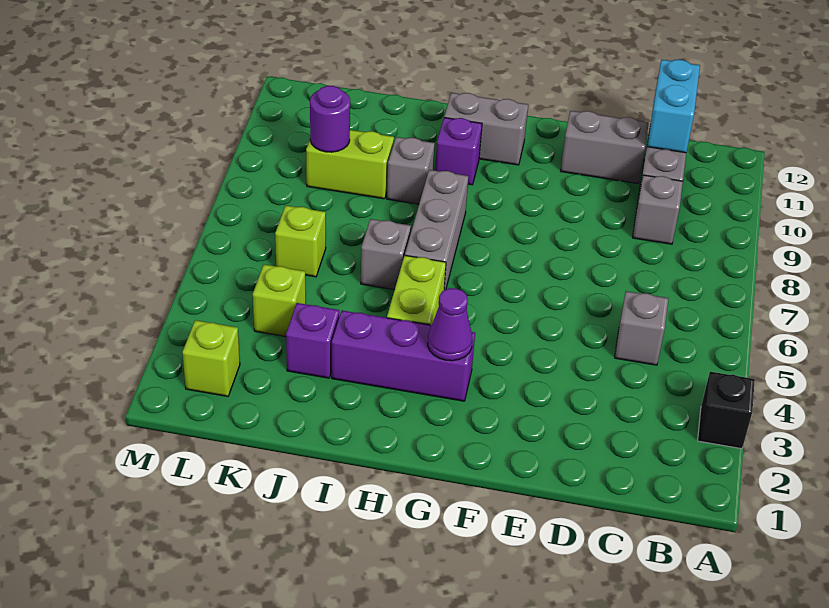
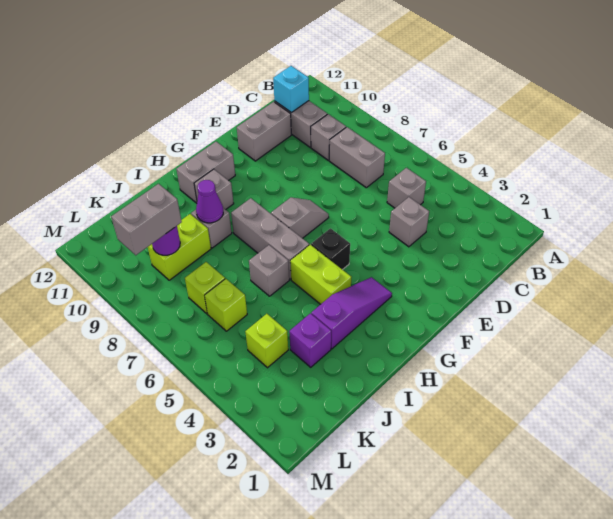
black 1x1 brick [698,372,755,449] -> black 1x1 brick moved to [311,228,350,270]
none -> grey 1x2 brick [329,127,385,188]
cyan 1x2 brick [647,60,700,153] -> cyan 1x1 brick [273,66,309,112]
none -> grey 1x1 brick [389,197,429,247]
none -> grey 1x2 slope [271,197,329,238]
purple 1x3 brick [332,310,475,401] -> purple 1x3 slope [311,277,392,349]
purple 1x1 cone [428,288,472,361] -> purple 1x1 cone moved to [196,180,223,223]
purple 1x1 brick [435,118,482,185] -> grey 1x1 brick [194,169,234,210]
none -> grey 1x2 brick [111,184,182,255]
lime 1x1 brick [182,320,240,396] -> lime 1x1 brick moved to [185,262,225,314]

